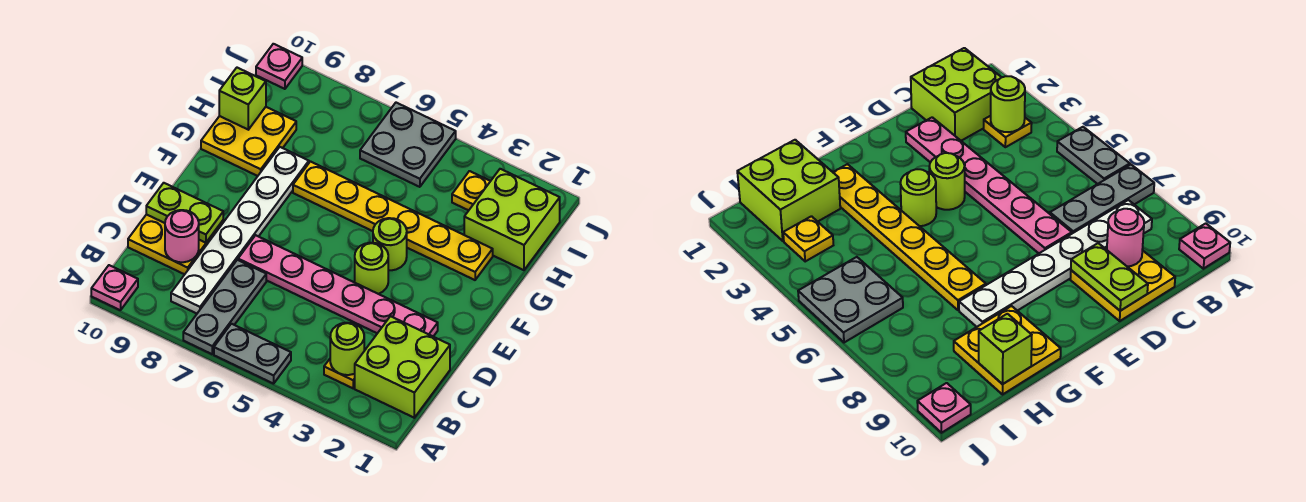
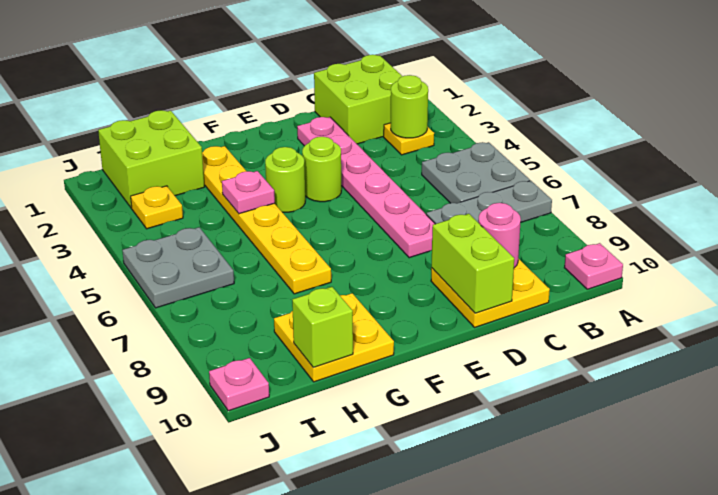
grey 1x2 plate [214,324,291,384] -> grey 2x2 plate [422,142,530,203]
white 1x6 plate [171,147,309,314] -> none
lime 1x2 plate [146,183,223,243] -> lime 1x2 brick [432,214,514,313]
none -> pink 1x1 plate [222,171,275,214]

